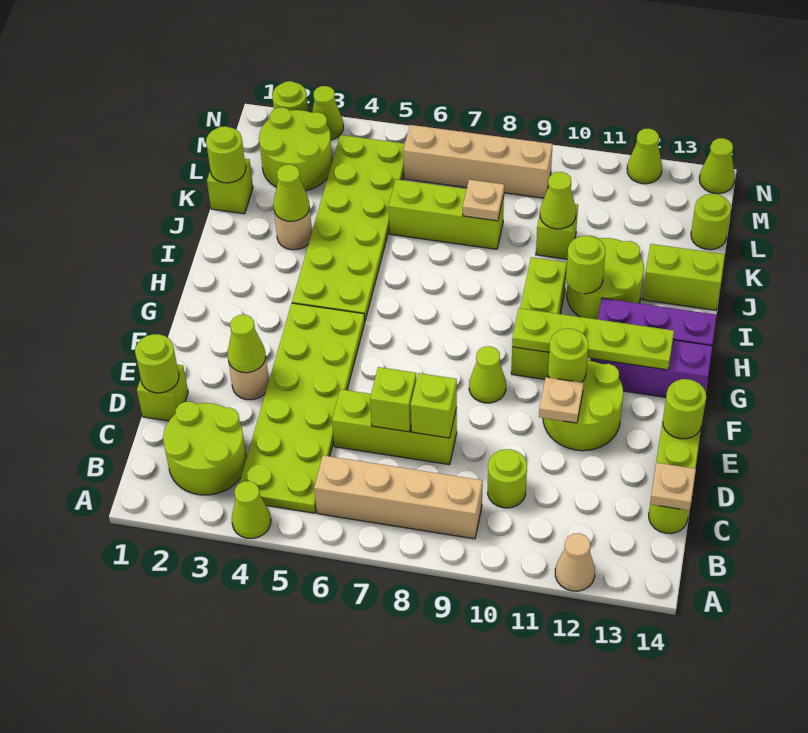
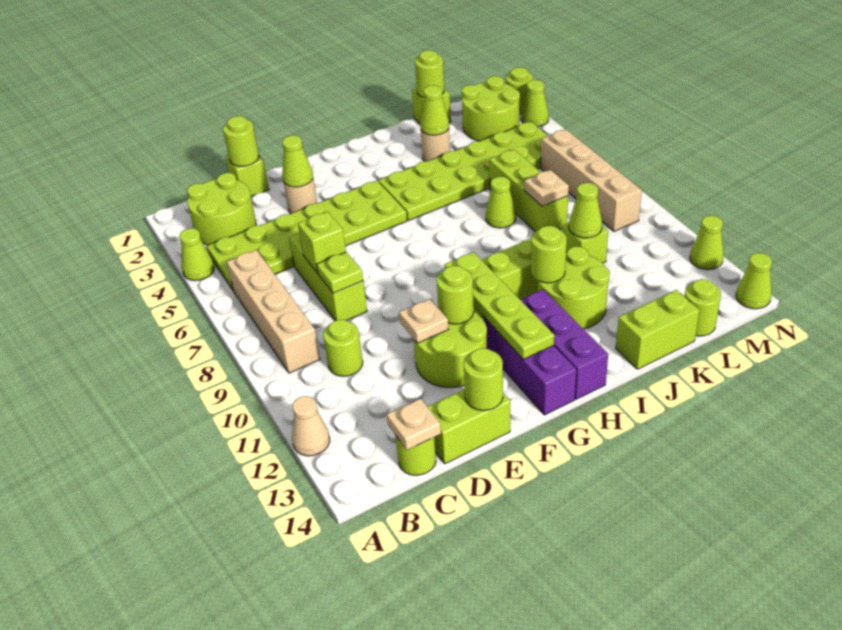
lime 1x1 brick [411,373,457,438] -> lime 1x1 plate [317,252,363,293]
lime 1x1 cone [469,346,506,403] -> lime 1x1 cone moved to [486,177,516,228]
lime 1x2 brick [642,244,725,310] -> lime 1x2 brick turned to [616,290,700,369]

